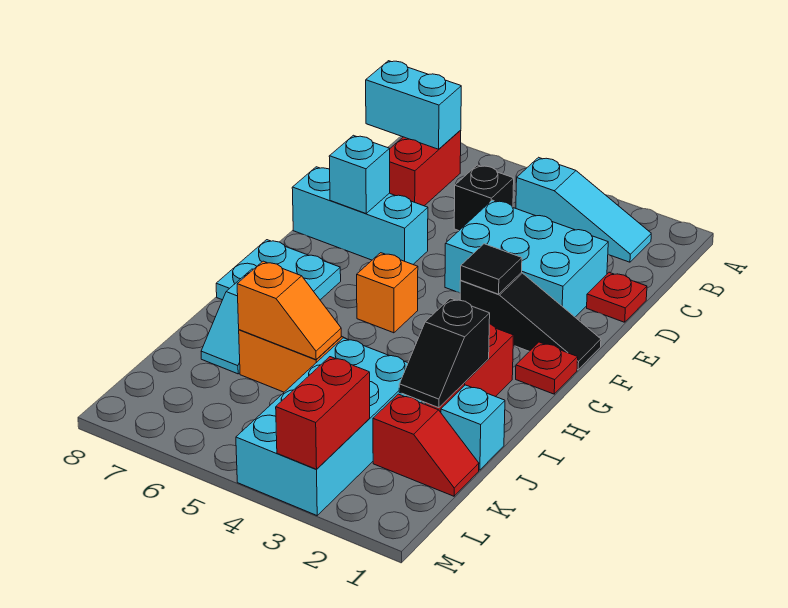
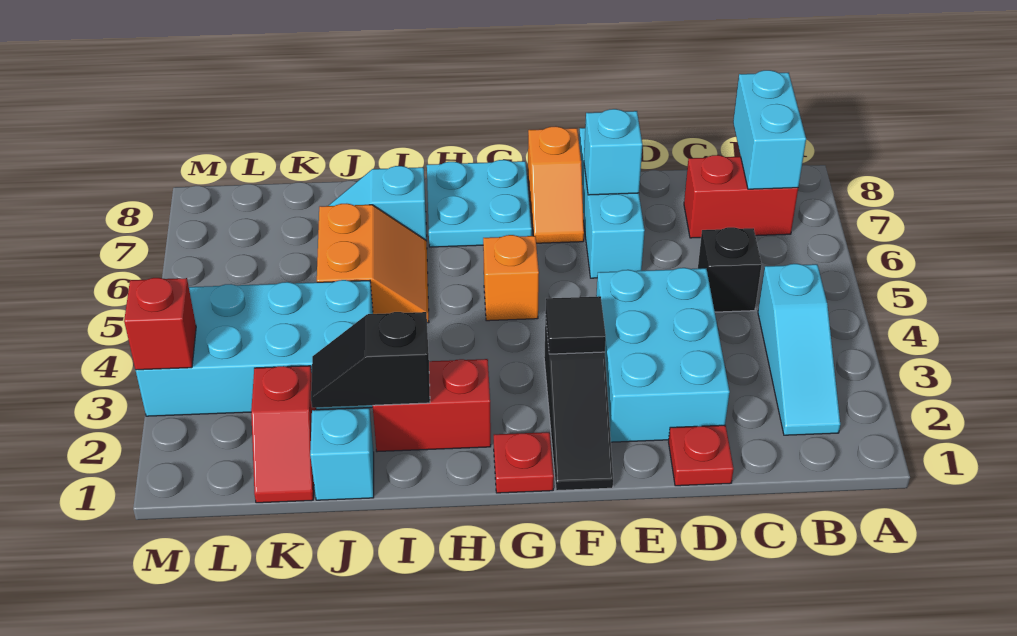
orange 1x2 slope [237,261,341,360] -> orange 1x2 slope moved to [528,126,584,243]
red 1x2 brick [276,357,370,469] -> red 1x1 brick [124,278,196,370]

